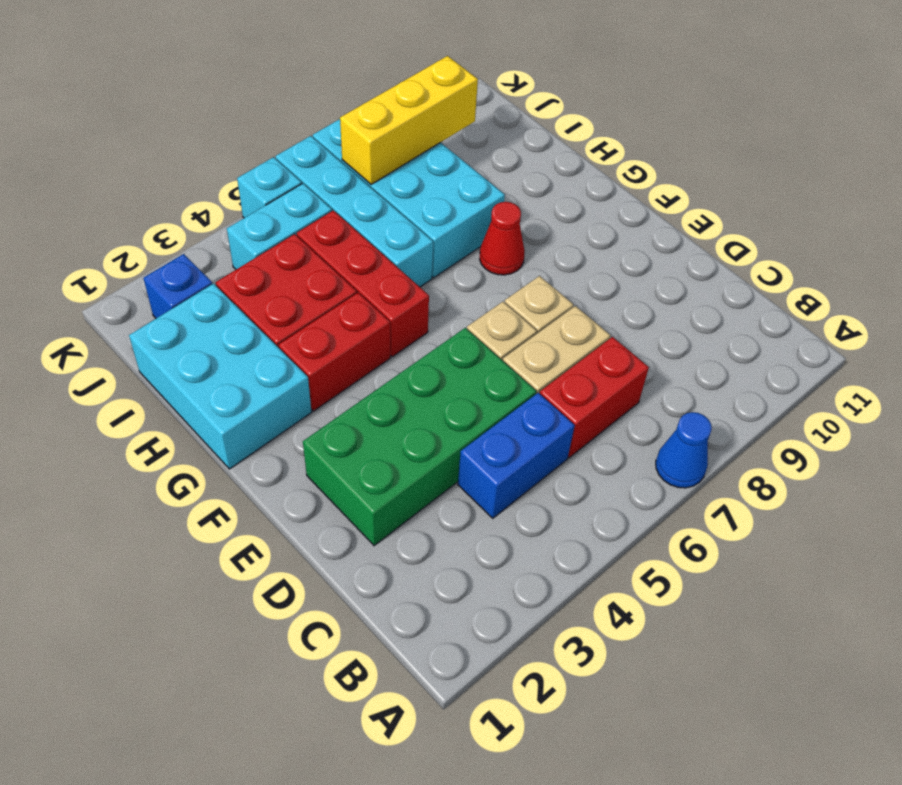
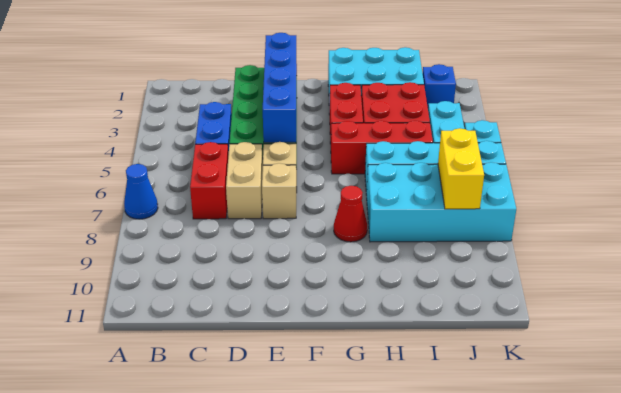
none -> blue 1x4 brick [263,33,297,143]
yellow 1x3 brick [340,56,478,184] -> yellow 1x2 brick [438,128,484,209]

